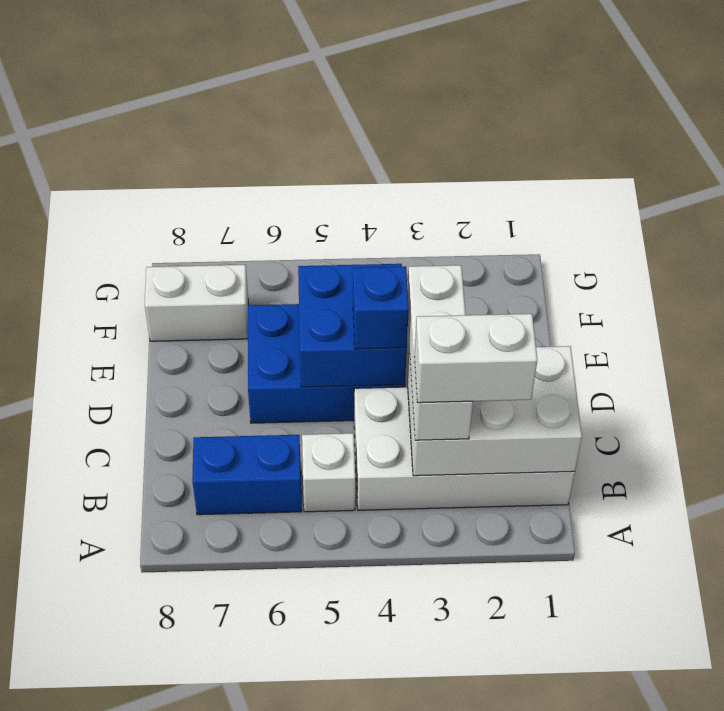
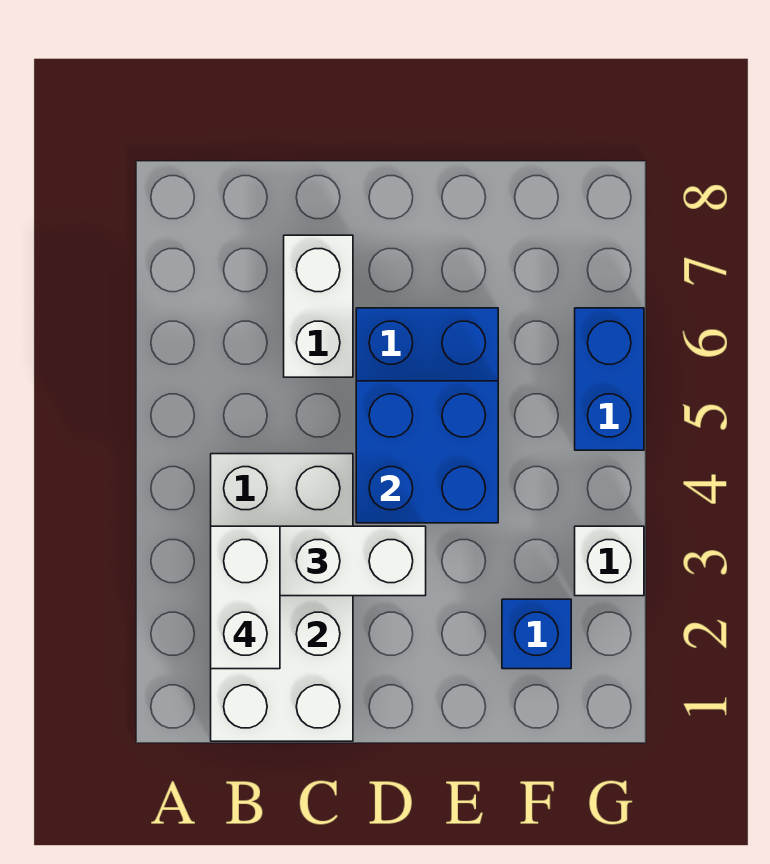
white 1x1 brick [302,433,355,512] -> white 1x1 brick moved to [575,526,644,596]
blue 1x2 brick [192,435,302,515] -> blue 1x2 brick moved to [575,308,644,450]
blue 1x1 brick [353,266,409,349] -> blue 1x1 brick moved to [502,599,571,669]
white 1x2 brick [145,265,248,341] -> white 1x2 brick moved to [284,235,353,377]

